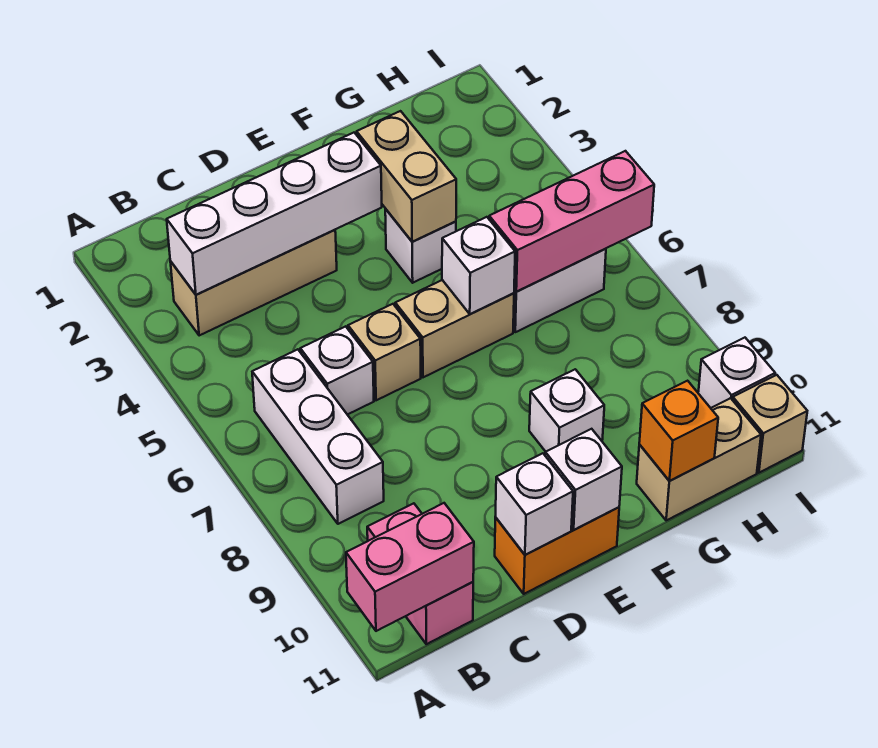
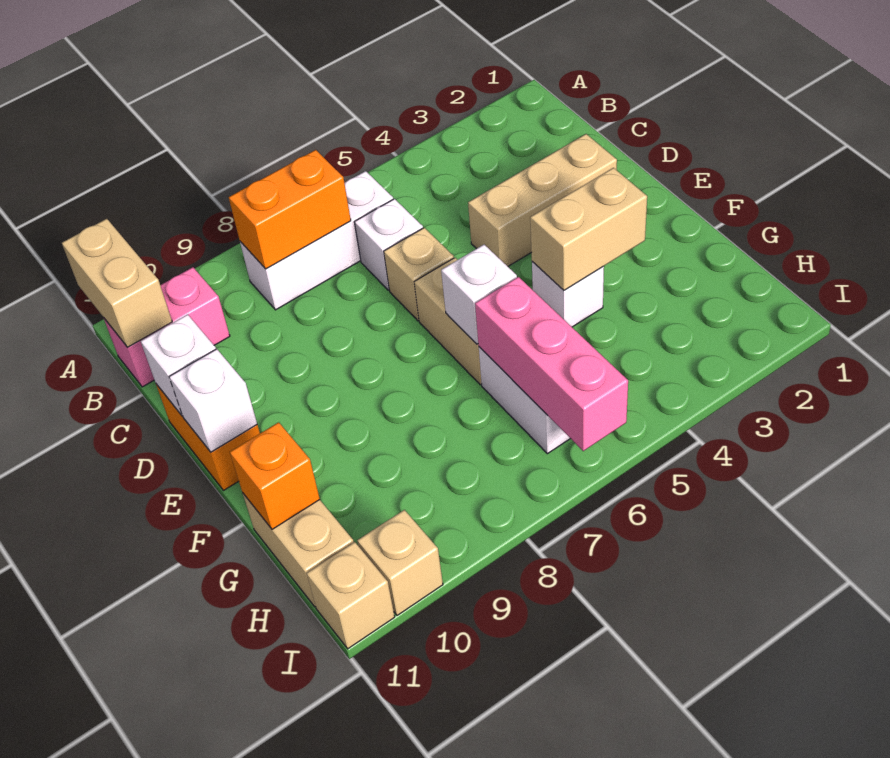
pink 1x2 brick [346,503,474,631] -> tan 1x2 brick [62,219,172,347]
tan 1x3 brick [170,230,337,336] -> tan 1x3 brick turned to [468,134,617,266]
white 1x4 brick [167,133,382,295] -> none
none -> orange 1x2 brick [229,150,351,269]
white 1x1 brick [529,369,604,452] -> none
white 1x1 brick [698,338,775,408] -> tan 1x1 brick [357,510,443,615]

